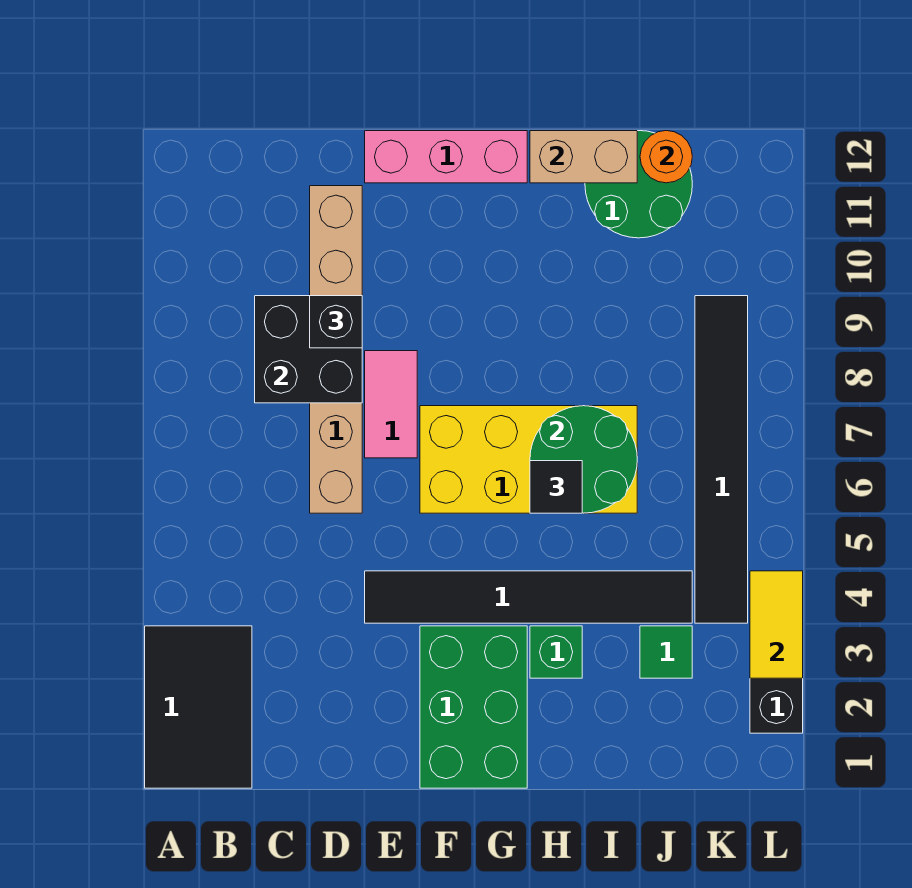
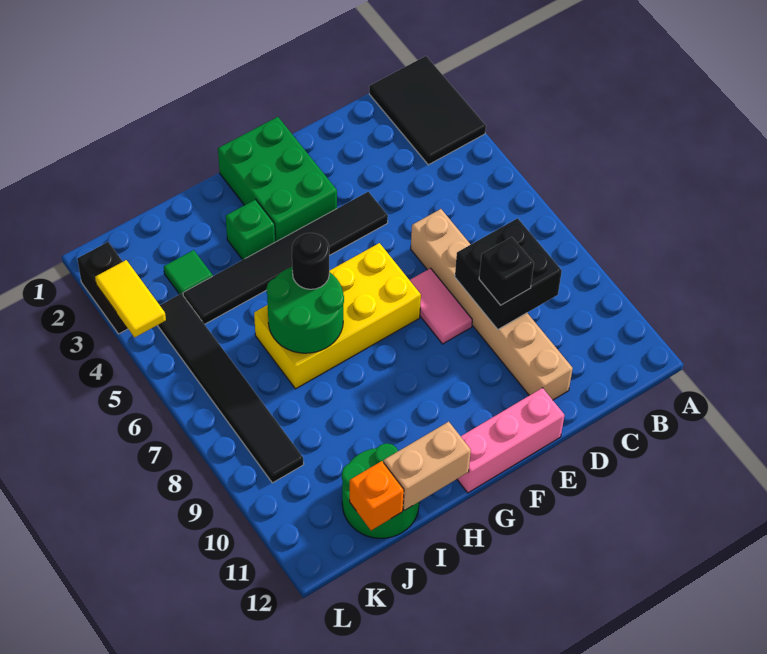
black 1x1 tile [530,461,582,513] -> black 1x1 round brick [292,233,329,289]
orange 1x1 round brick [640,131,692,183] -> orange 1x1 brick [350,461,404,530]

